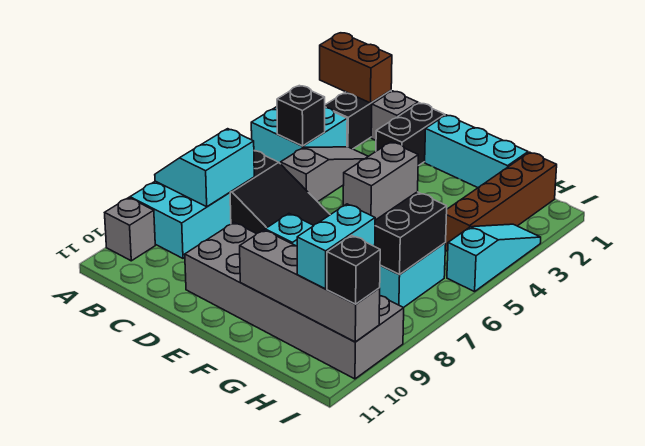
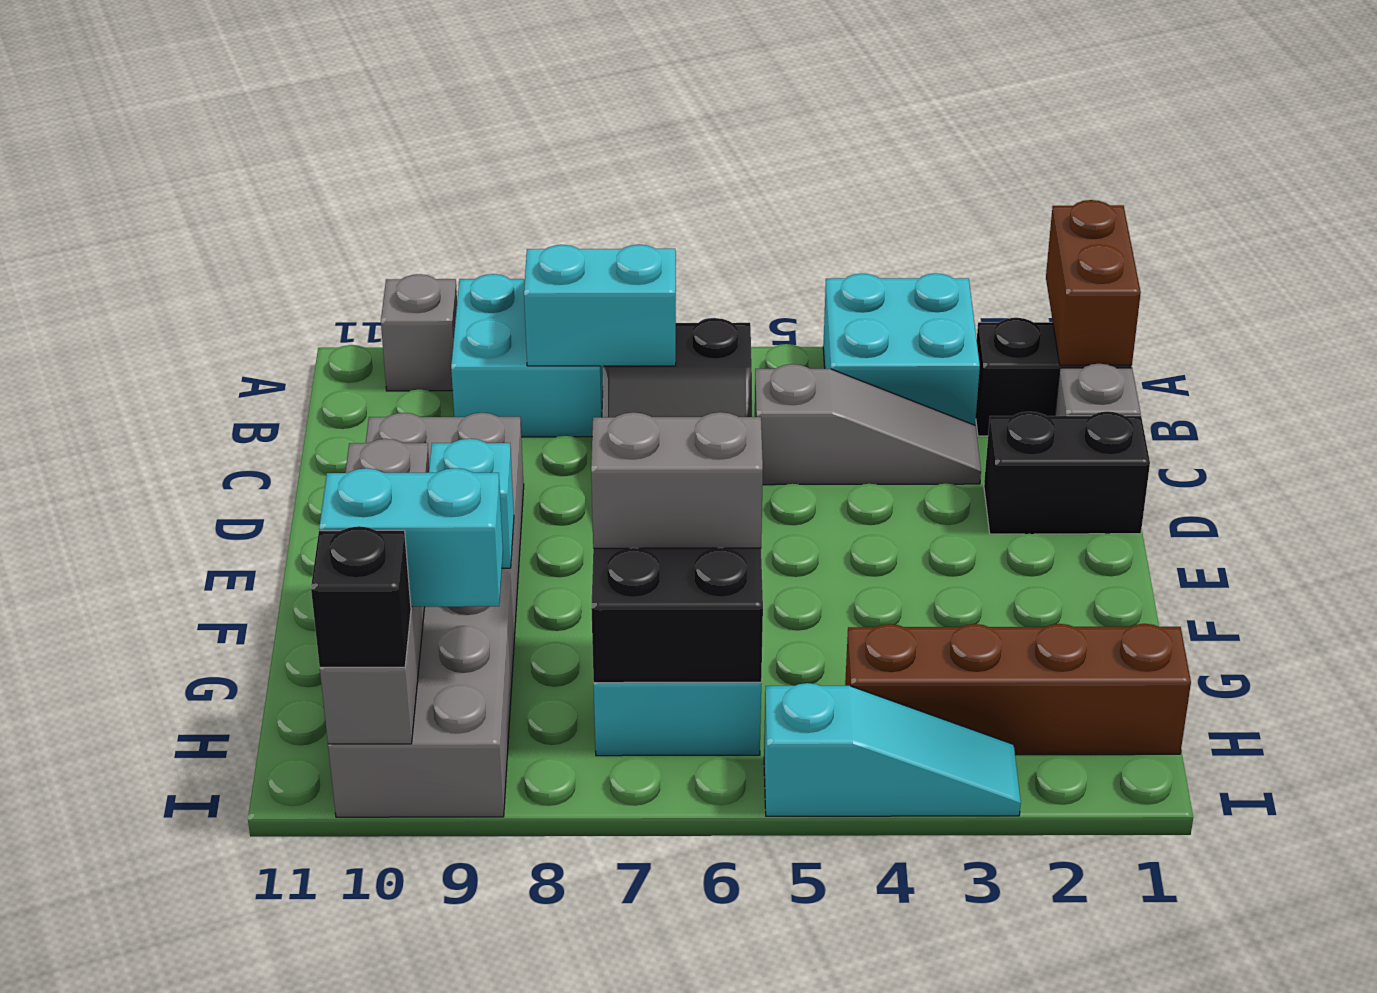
black 1x1 brick [277,86,325,146] -> none
cyan 1x3 brick [425,115,528,188] -> none

